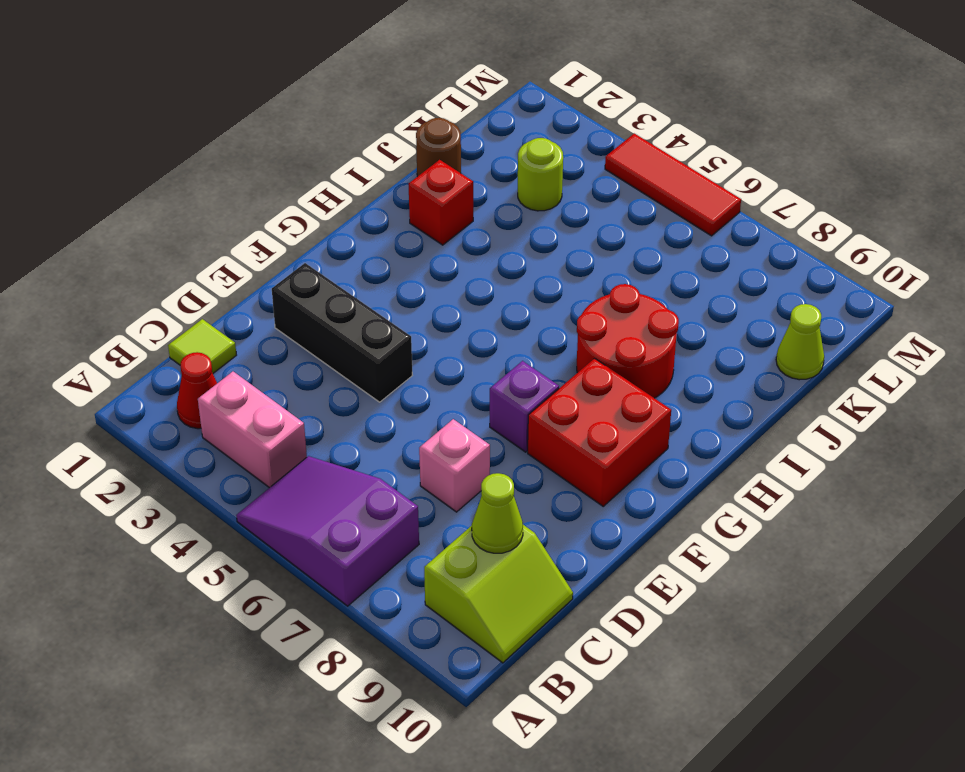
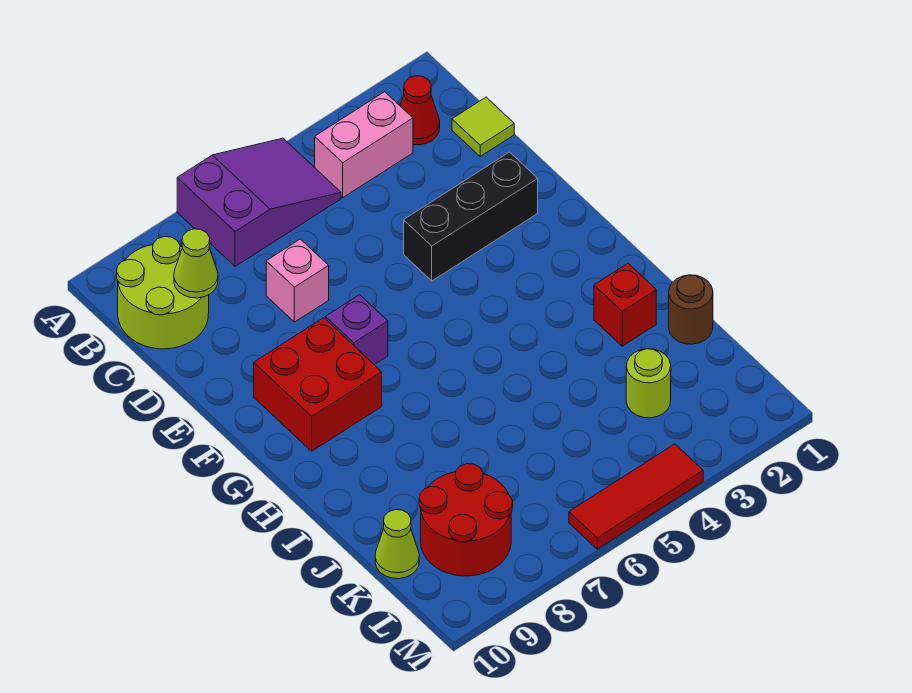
lime 2x2 slope [424,525,573,663] -> lime 2x2 round brick [117,237,209,349]
red 2x2 round brick [577,284,679,398] -> red 2x2 round brick moved to [419,464,513,576]

